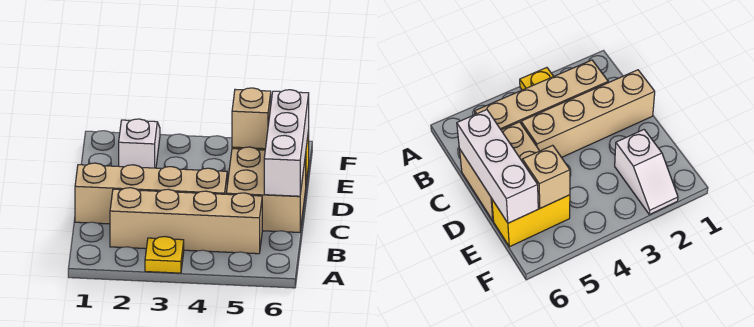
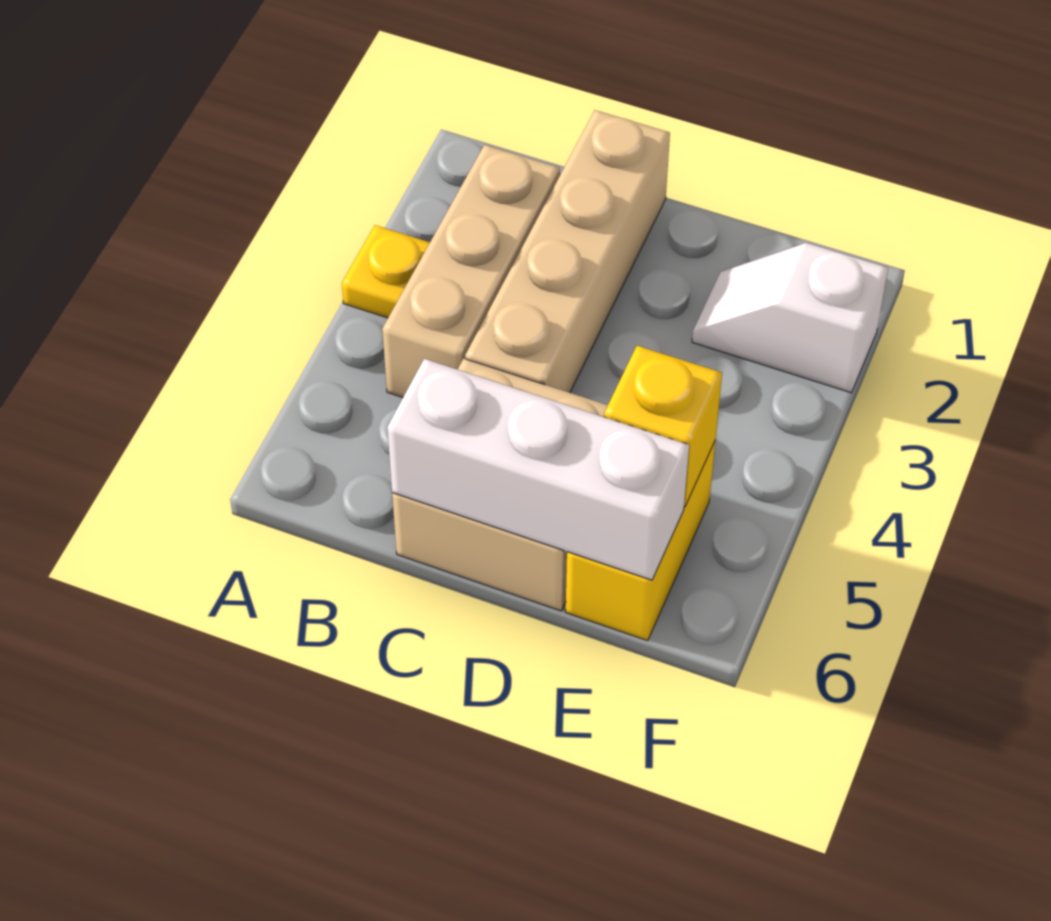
tan 1x4 brick [110,188,262,254] -> tan 1x3 brick [382,145,560,397]
white 1x2 slope [119,119,160,168] -> white 1x2 slope turned to [692,243,888,393]
tan 1x1 brick [232,88,271,149] -> yellow 1x1 brick [604,346,722,507]

